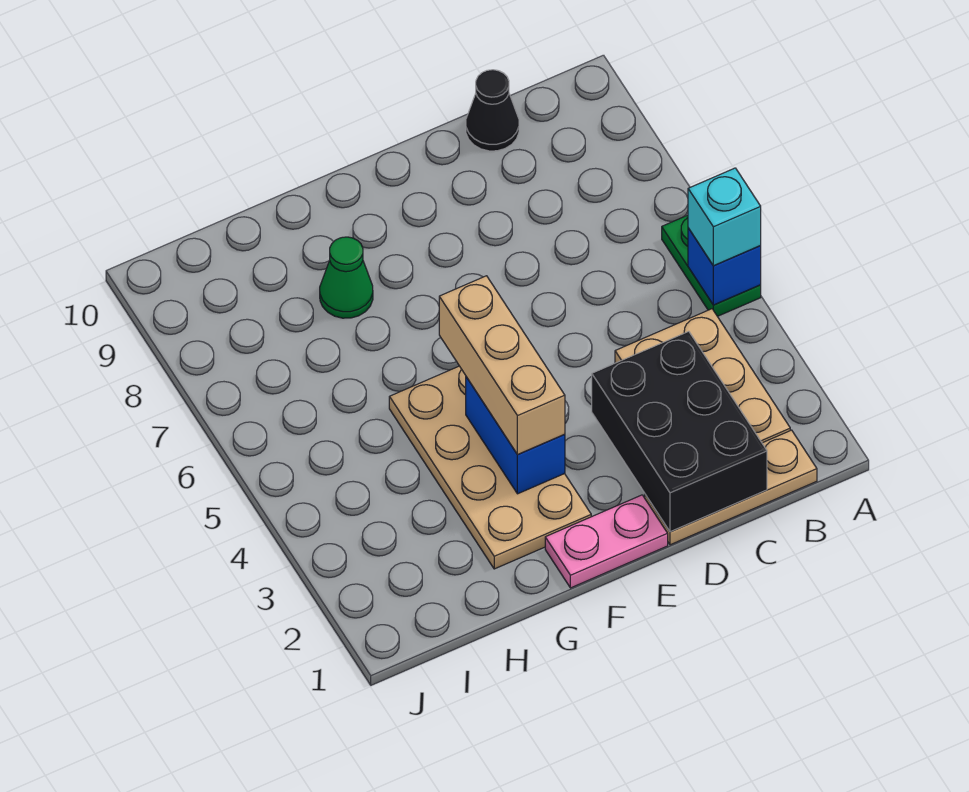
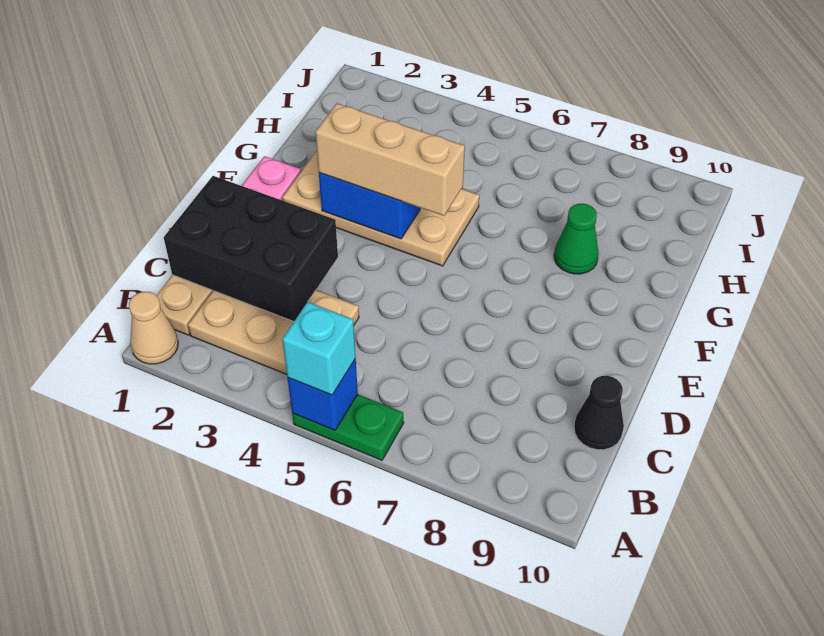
none -> tan 1x1 cone [129,292,178,364]

